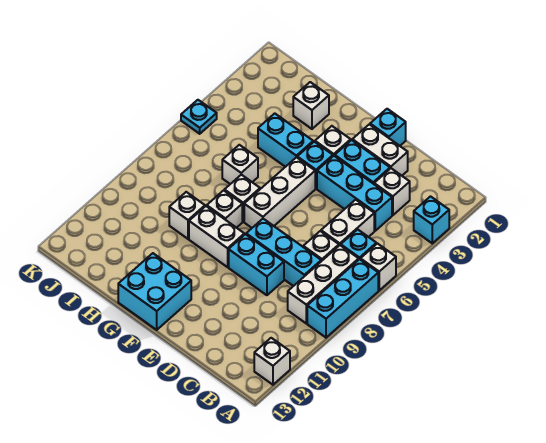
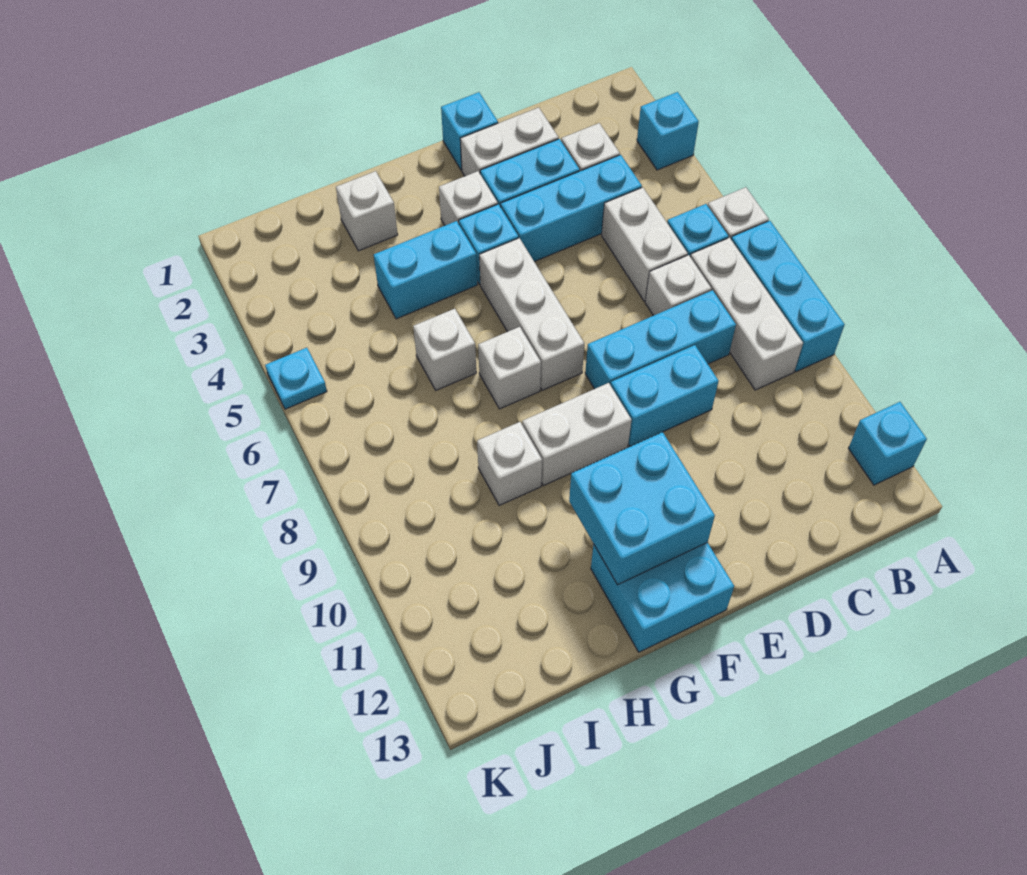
white 1x1 brick [254,338,290,385] -> cyan 1x1 brick [848,402,927,485]
none -> cyan 2x2 brick [569,432,715,585]
white 1x1 brick [207,190,242,228] -> none

